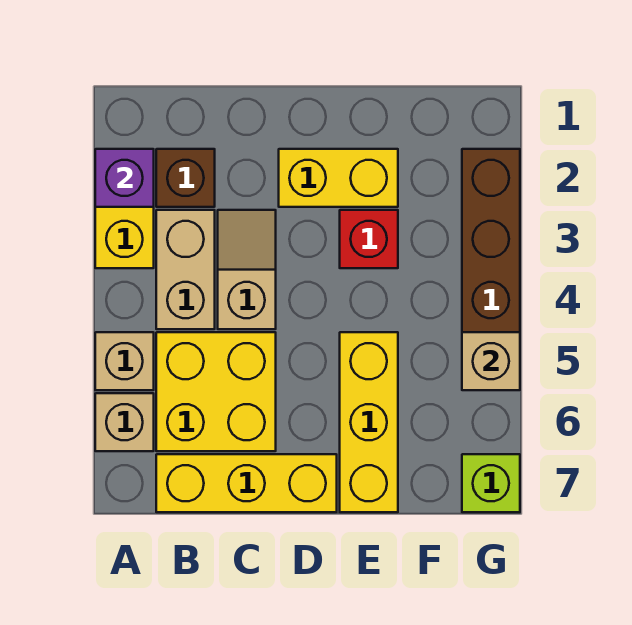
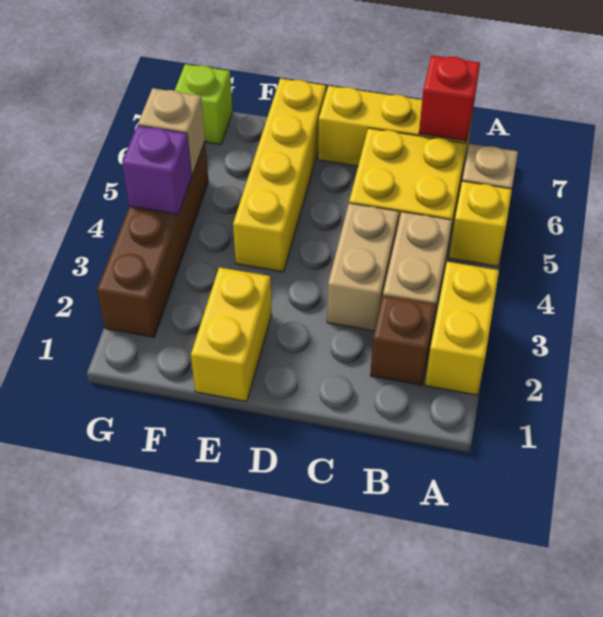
purple 1x1 brick [95,149,154,207] -> purple 1x1 brick moved to [122,126,192,214]
tan 1x1 brick [95,332,154,390] -> yellow 1x1 brick [449,181,512,266]
tan 1x2 slope [218,210,276,329] -> tan 1x2 brick [327,203,399,331]
yellow 1x2 brick [279,149,398,207] -> yellow 1x2 brick turned to [191,267,272,401]
red 1x1 brick [340,210,398,268] -> red 1x1 brick moved to [419,55,480,141]
yellow 1x3 brick [340,332,398,512] -> yellow 1x4 brick [233,78,326,272]

